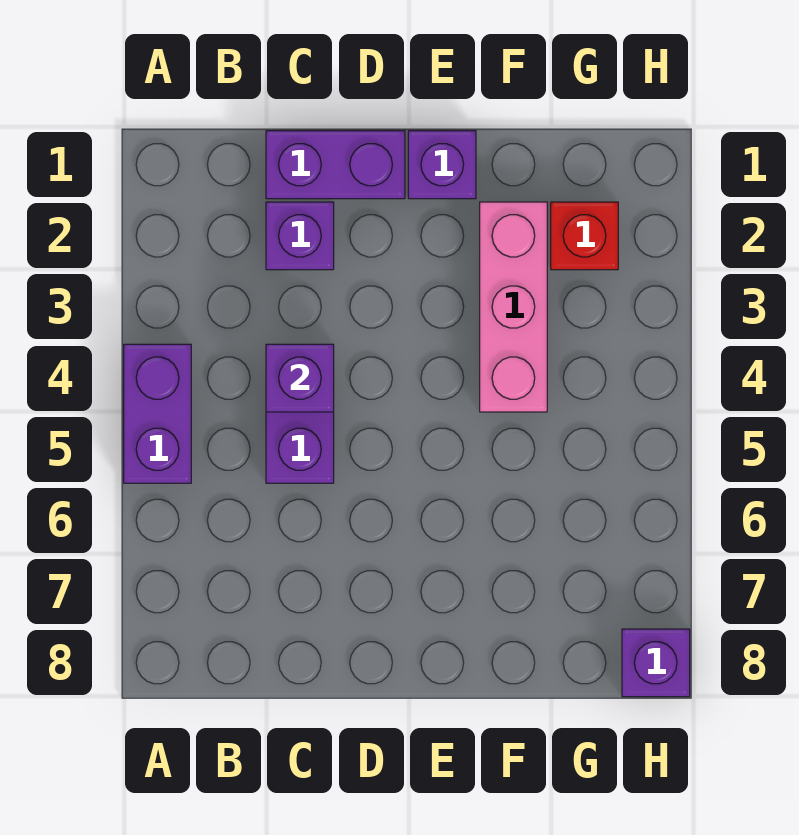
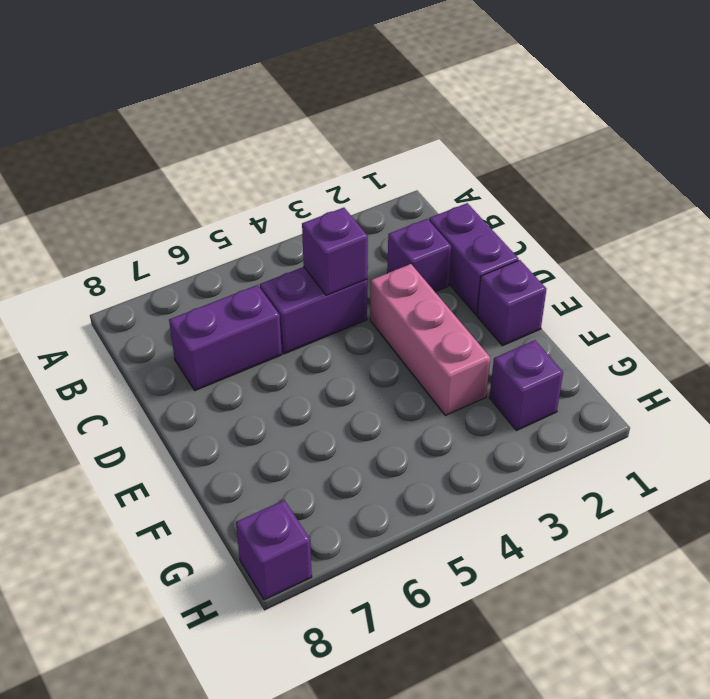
purple 1x2 brick [124,344,191,483] -> purple 1x2 brick moved to [169,285,282,390]
pink 1x3 brick [480,202,547,412] -> pink 1x3 brick turned to [370,264,490,415]
red 1x1 brick [551,202,618,270] -> purple 1x1 brick [490,340,563,430]

